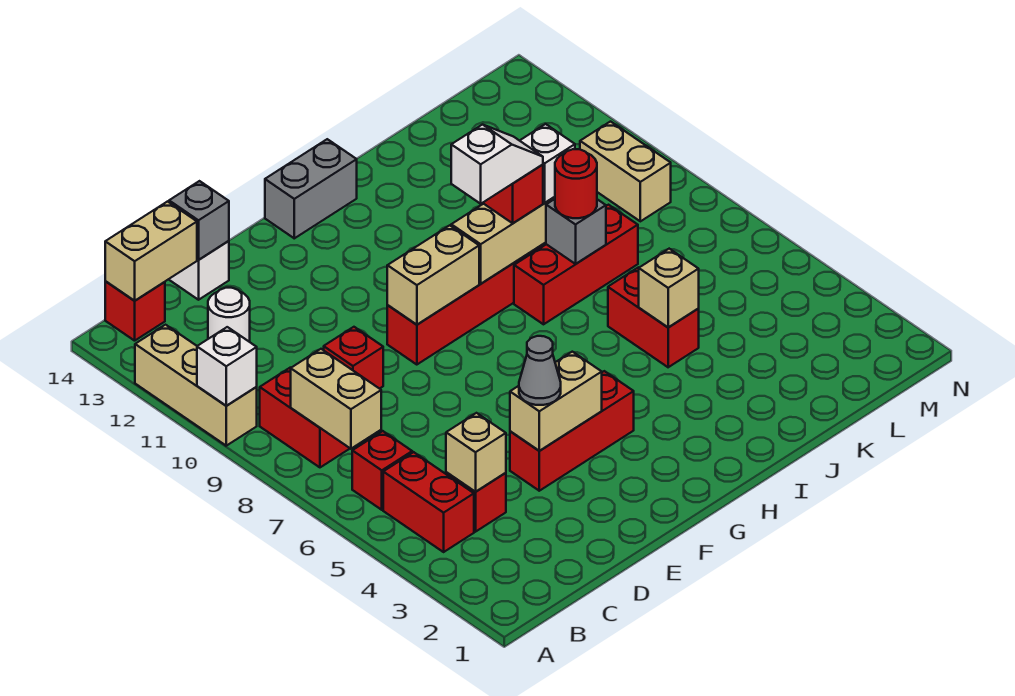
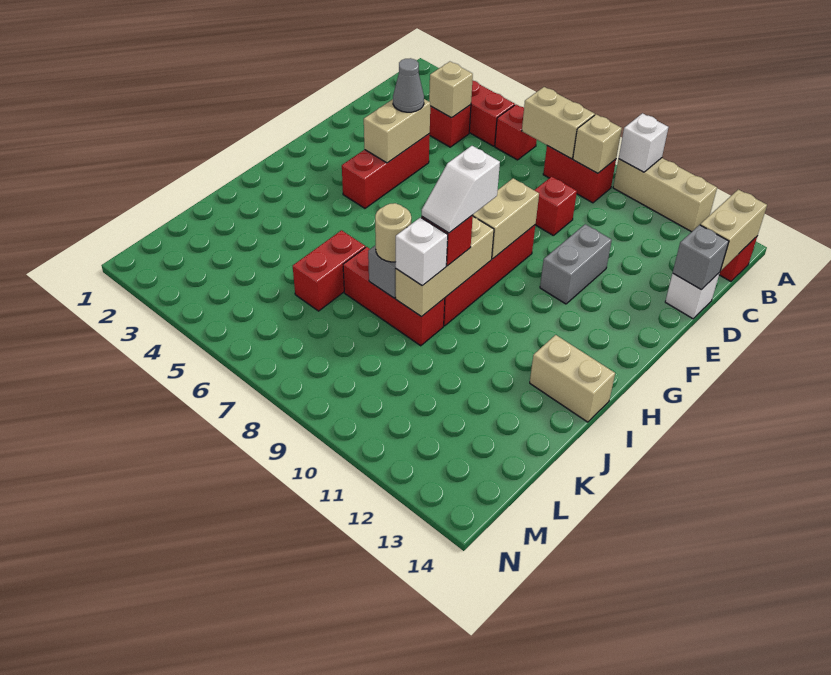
white 1x1 round brick [208,288,250,342] -> none
grey 1x2 brick [265,139,357,238] -> grey 1x2 brick moved to [540,224,612,304]
red 1x3 brick [514,205,638,324] -> red 1x3 brick turned to [343,247,445,346]
red 1x2 brick [608,267,699,367] -> red 1x2 brick turned to [293,230,365,311]
tan 1x1 brick [639,249,699,327] -> tan 1x1 brick moved to [573,114,622,173]
red 1x1 round brick [555,149,597,218] -> tan 1x1 round brick [375,203,411,262]
tan 1x2 brick [580,122,671,221] -> tan 1x2 brick moved to [530,335,615,422]

